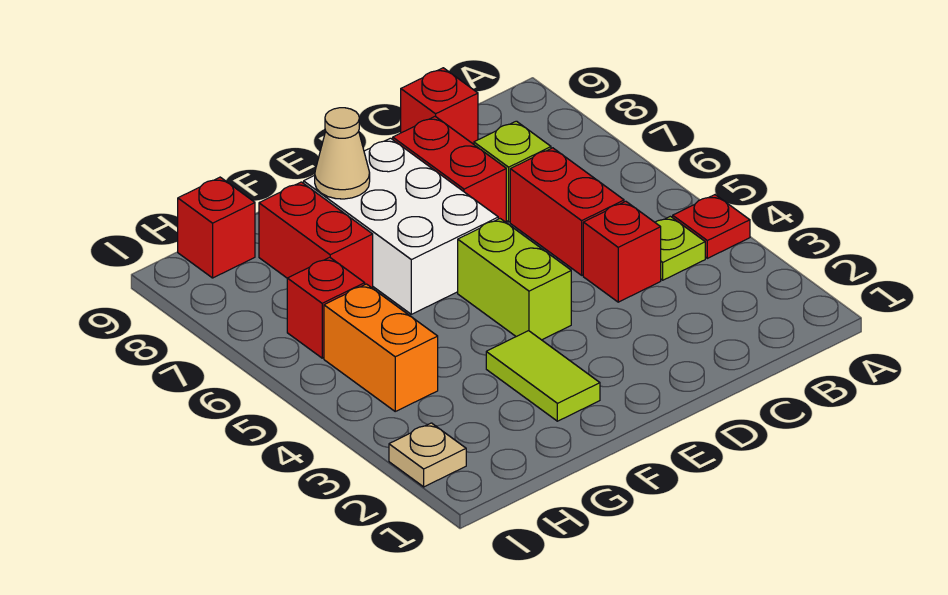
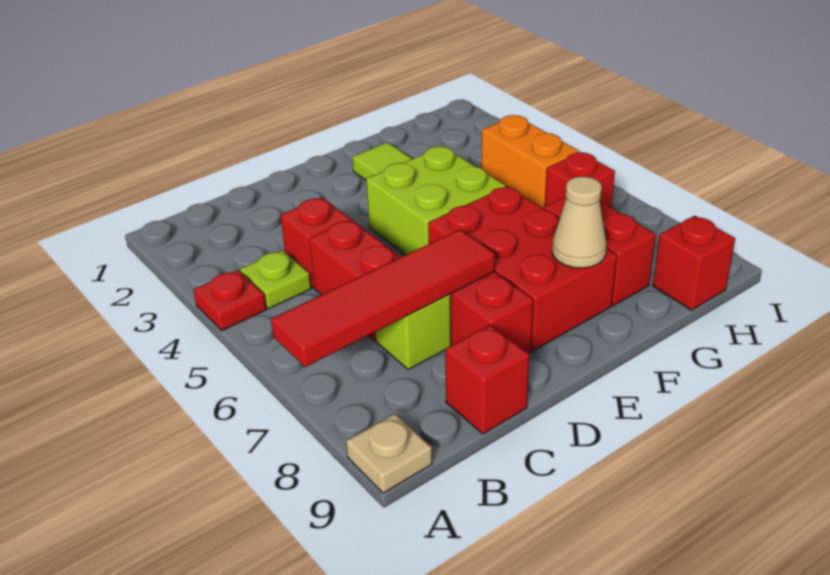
none -> red 1x4 tile [271,230,495,367]
lime 1x2 brick [458,219,571,340] -> lime 2x2 brick [366,146,505,255]
white 2x3 brick [304,138,498,314] -> red 2x3 brick [428,186,617,351]
tan 1x1 plate [389,423,466,487] -> tan 1x1 plate moved to [346,414,432,493]

